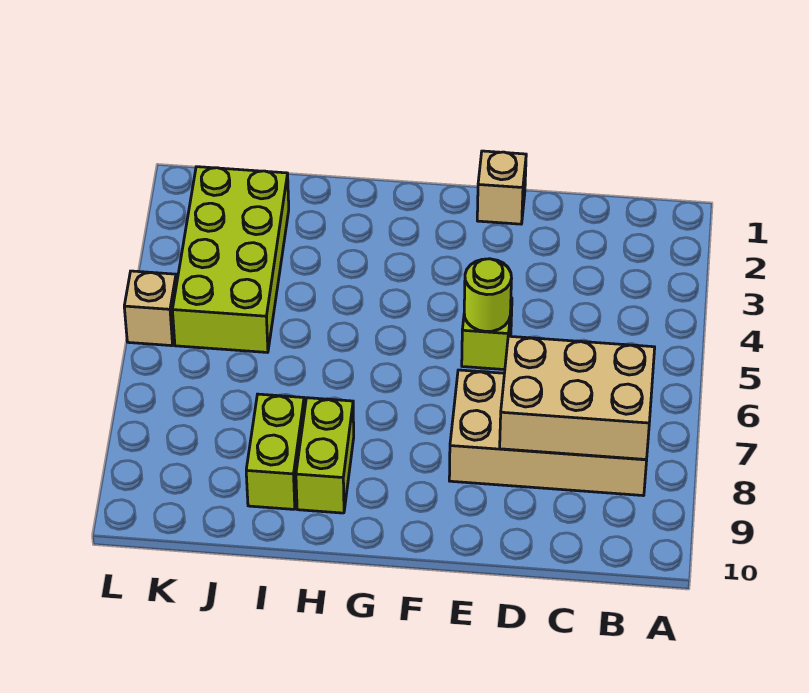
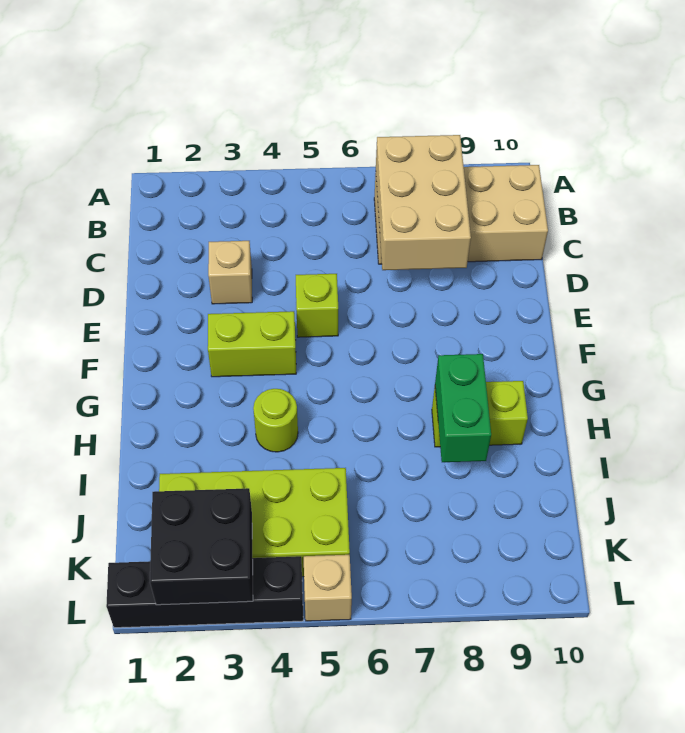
tan 2x4 brick [449,370,647,496] -> tan 2x4 brick turned to [374,165,548,264]
tan 1x1 brick [477,151,526,224] -> tan 1x1 brick moved to [208,241,252,304]
lime 1x1 round brick [464,259,512,332] -> lime 1x1 round brick moved to [253,389,298,452]
none -> green 1x2 brick [435,354,491,462]
lime 1x2 brick [246,394,305,509] -> lime 1x2 brick moved to [208,311,296,377]
none -> black 2x2 brick [150,488,253,605]
none -> black 1x4 brick [106,556,303,628]

